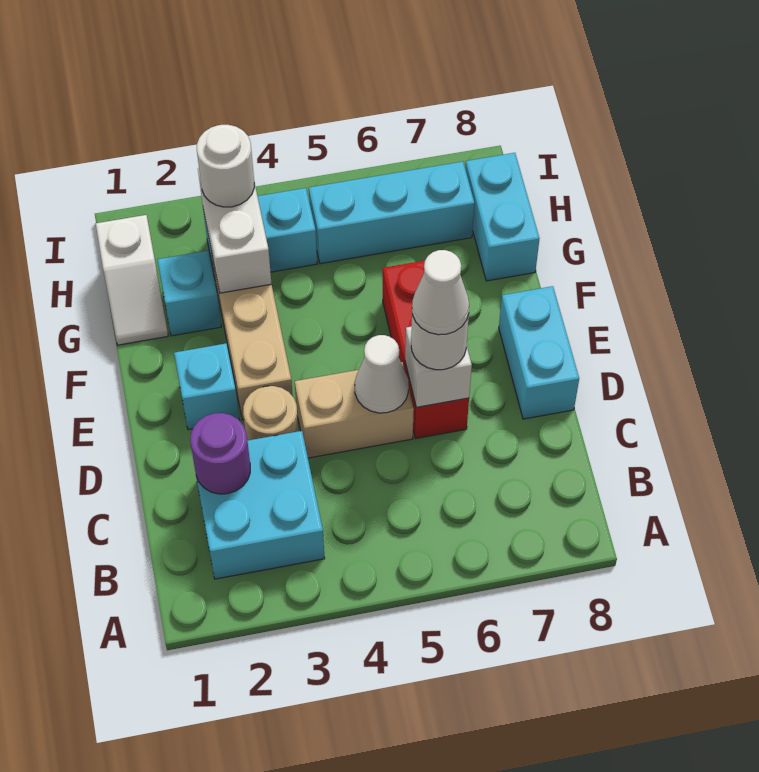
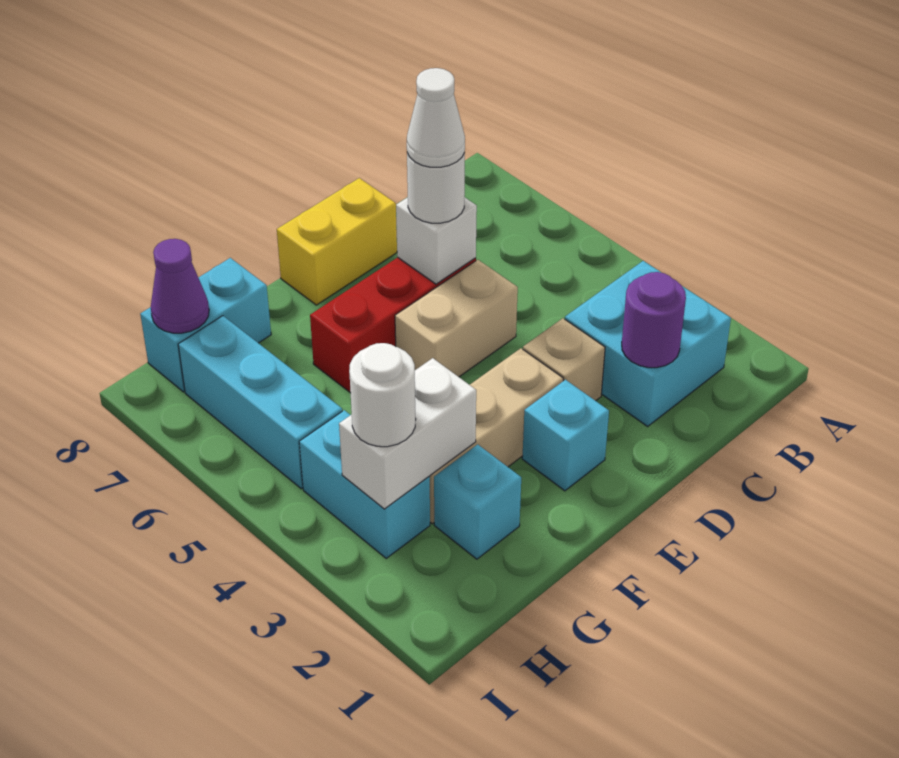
tan 1x1 round brick [243,386,299,441] -> tan 1x1 brick [523,318,605,401]
tan 1x2 brick [295,362,414,458] -> tan 1x2 brick turned to [395,260,518,377]
white 1x1 cone [355,335,409,413] -> none
cyan 1x2 brick [499,286,579,419] -> yellow 1x2 brick [277,178,397,305]
white 1x2 slope [96,215,168,345] -> none
none -> purple 1x1 cone [151,239,209,333]

